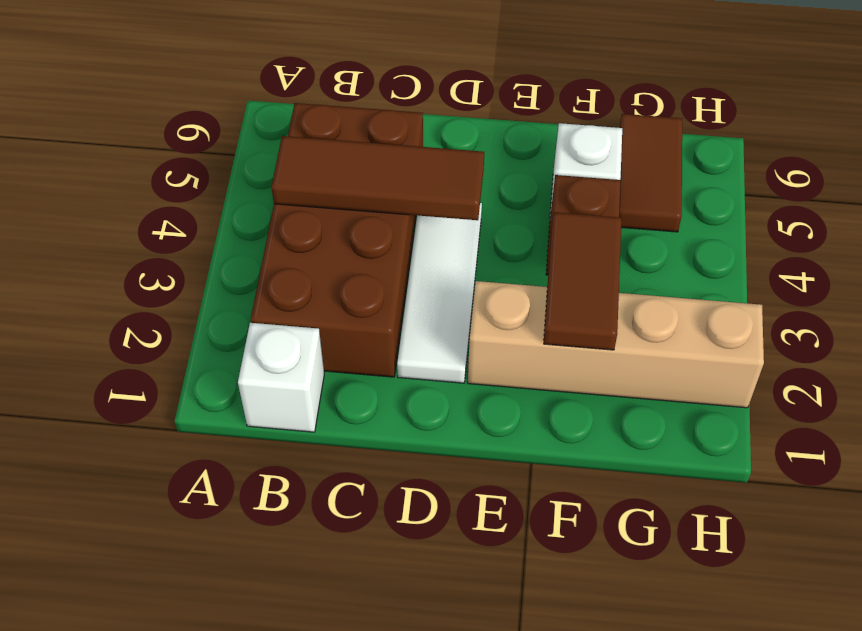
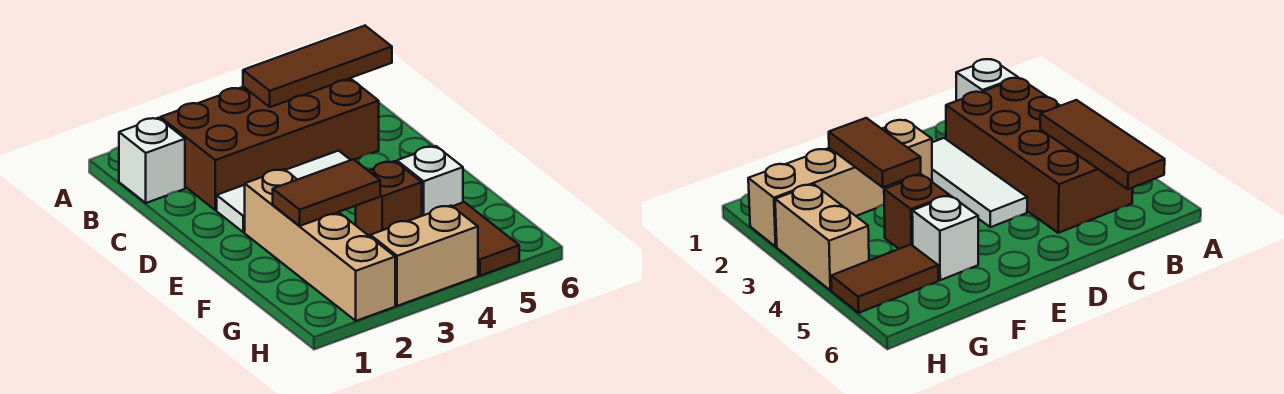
brown 1x3 tile [271,136,484,220] -> brown 1x3 tile turned to [243,26,392,107]
brown 1x2 tile [619,114,682,232] -> brown 1x2 tile turned to [453,202,519,276]
none -> tan 1x2 brick [370,206,478,306]

